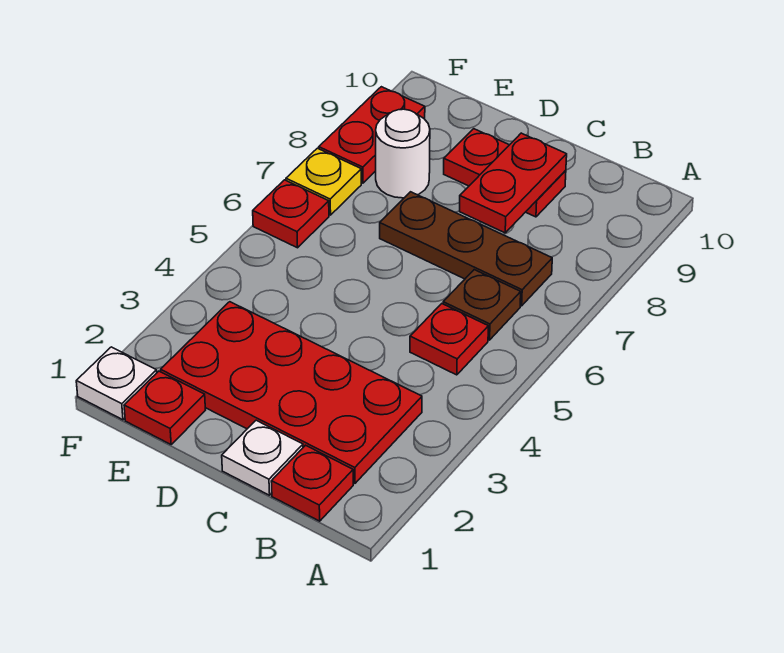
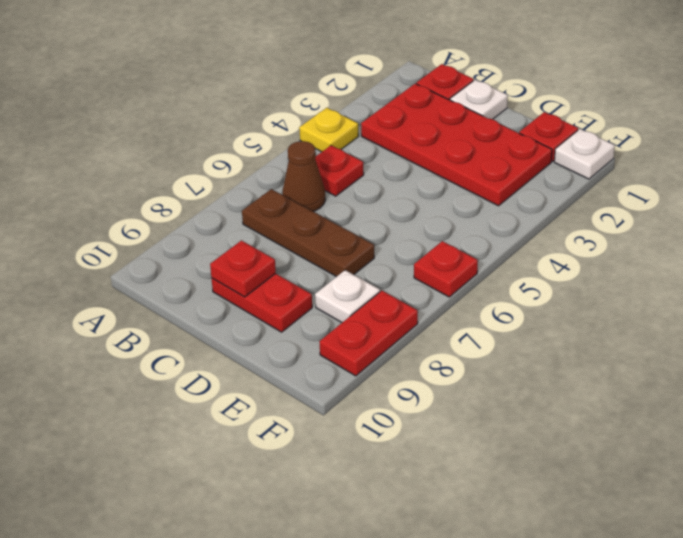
brown 1x1 plate [443,270,521,340] -> brown 1x1 cone [282,141,325,212]
red 1x2 plate [460,133,567,233] -> red 1x1 plate [210,241,276,297]
white 1x1 round brick [376,109,430,198] -> white 1x1 plate [315,270,380,322]
yellow 1x1 plate [286,148,361,215] -> yellow 1x1 plate moved to [299,108,359,152]

